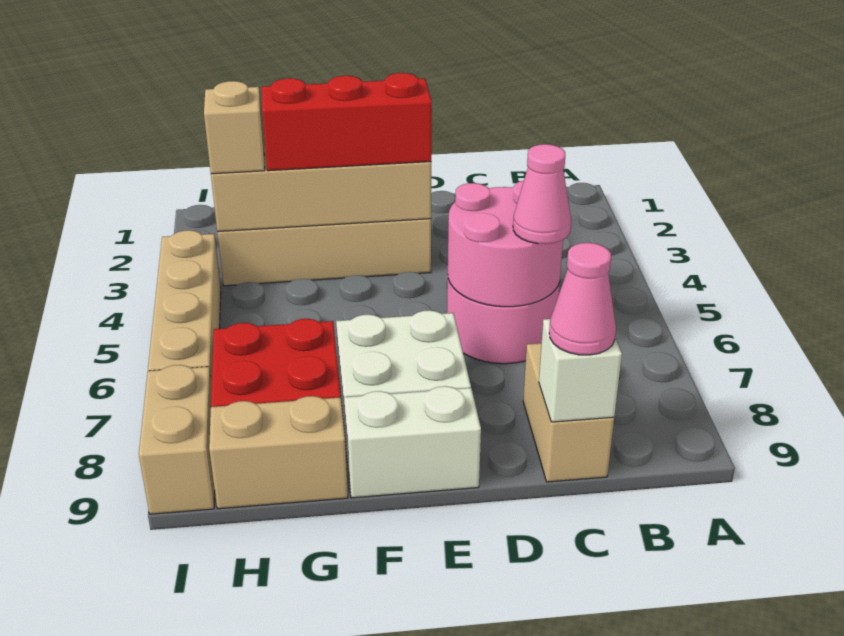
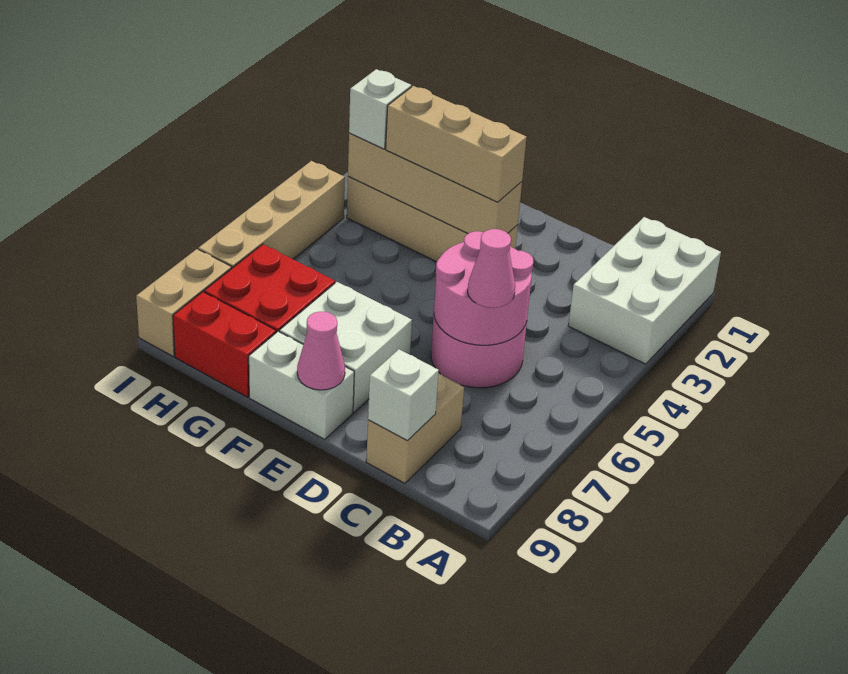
none -> white 2x3 brick [568,217,721,364]
pink 1x1 cone [549,243,616,355] -> pink 1x1 cone moved to [297,312,345,390]
red 1x3 brick [262,73,432,171] -> tan 1x3 brick [386,86,527,202]
tan 1x2 brick [209,396,348,509] -> red 1x2 brick [173,292,276,397]
tan 1x1 brick [204,81,265,174] -> white 1x1 brick [349,69,411,149]

